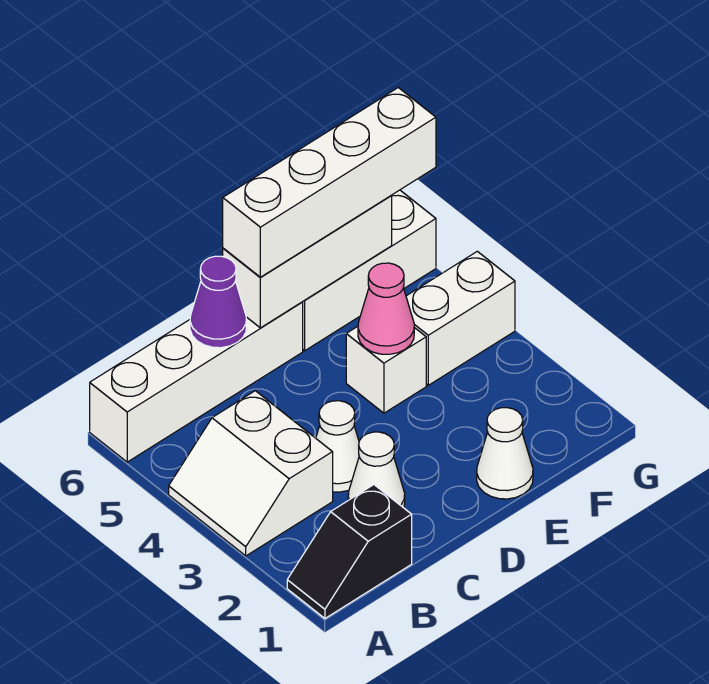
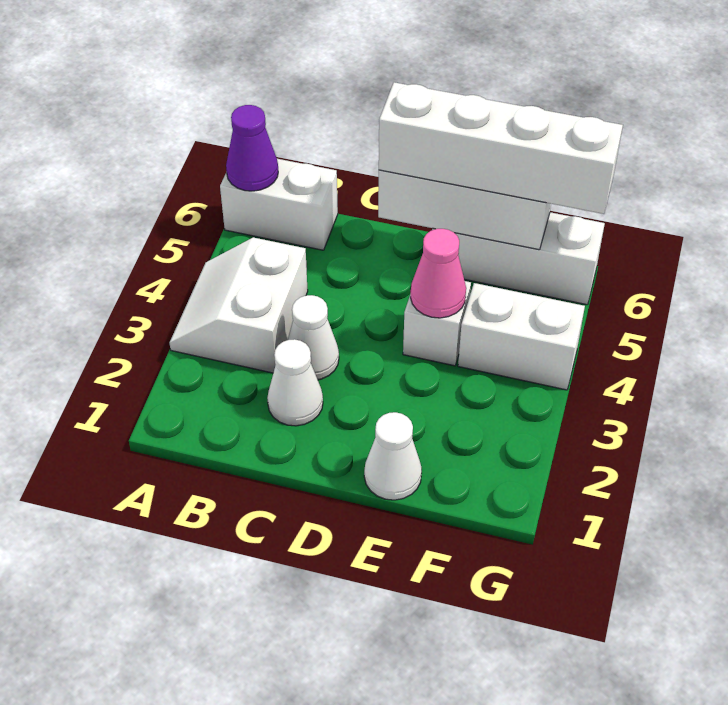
black 1x2 slope [287,485,412,618] -> none
white 1x4 brick [90,302,303,462] -> white 1x2 brick [220,159,338,250]
purple 1x1 cone [190,256,246,348] -> purple 1x1 cone moved to [226,105,278,191]

